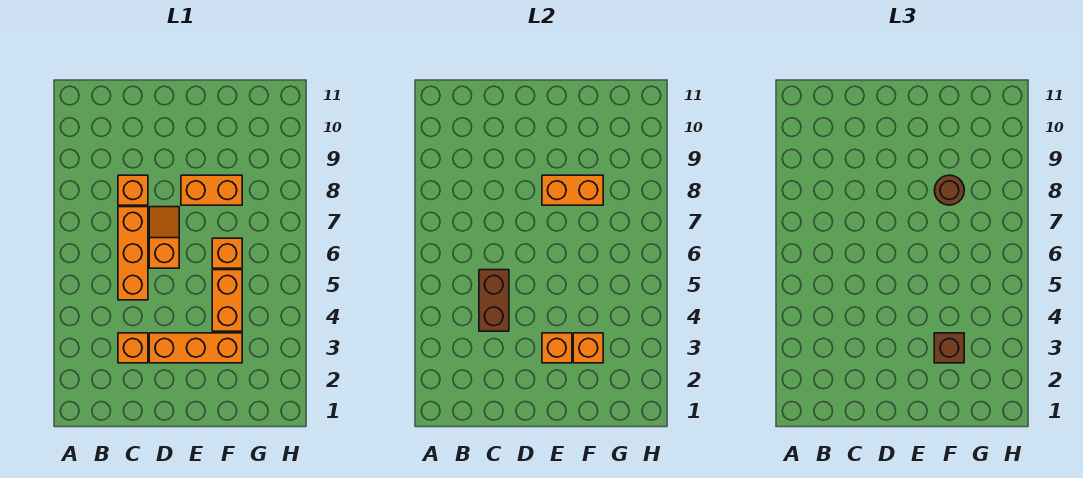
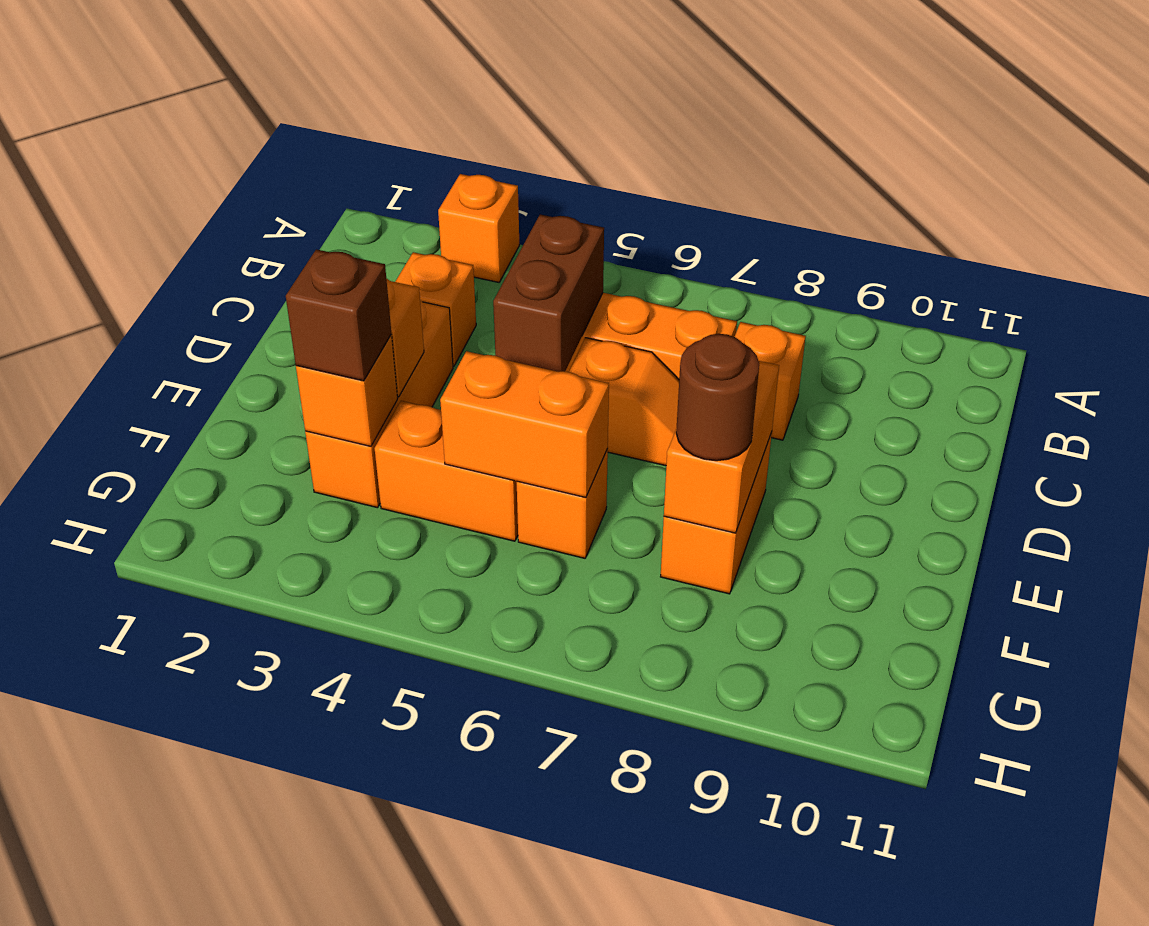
none -> orange 1x1 brick [438,174,519,282]
brown 1x2 brick [479,270,509,331] -> brown 1x2 brick turned to [493,214,604,372]
none -> orange 1x2 brick [440,351,609,498]

